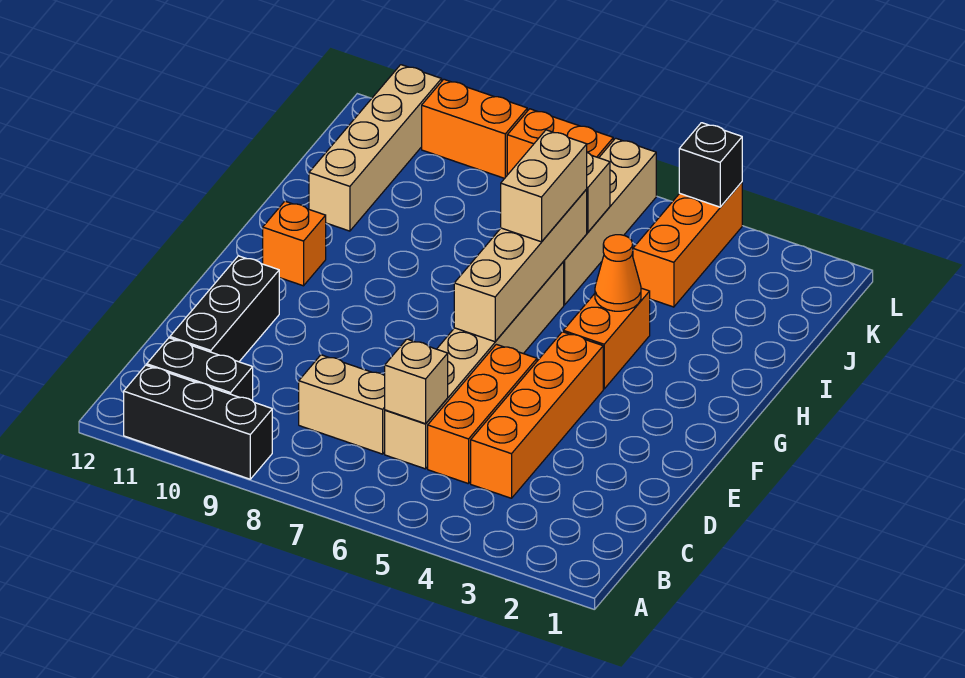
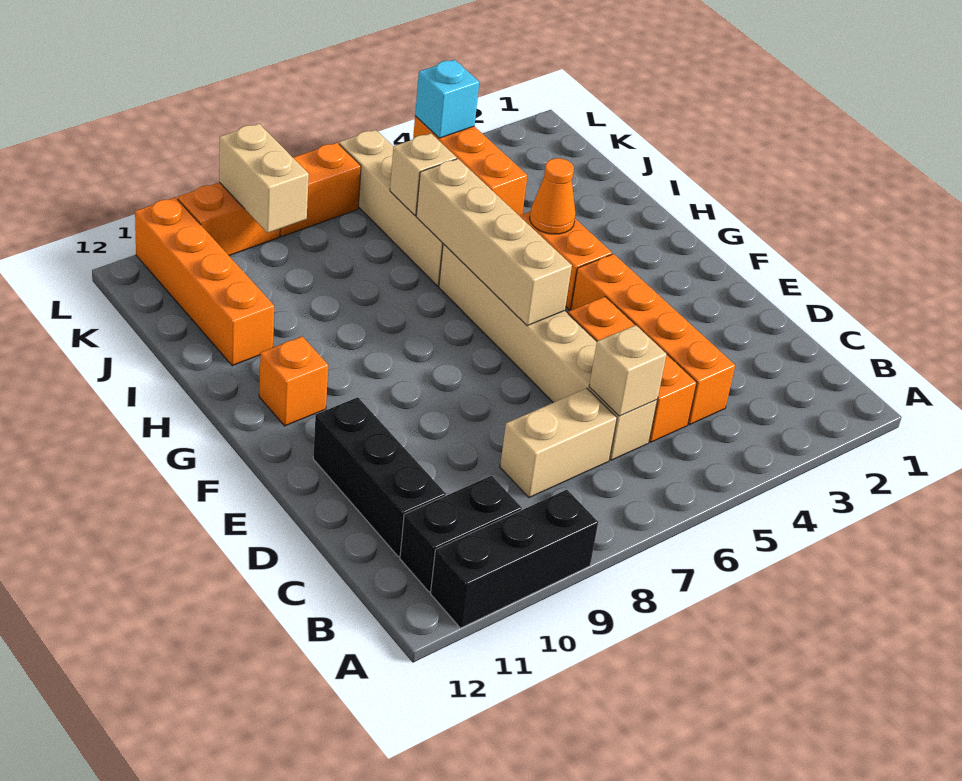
tan 1x2 brick [501,130,587,242] -> tan 1x2 brick moved to [219,124,309,233]
tan 1x4 brick [309,65,442,231] -> orange 1x4 brick [135,197,274,366]
black 1x1 brick [679,123,742,207] -> cyan 1x1 brick [415,60,479,138]

